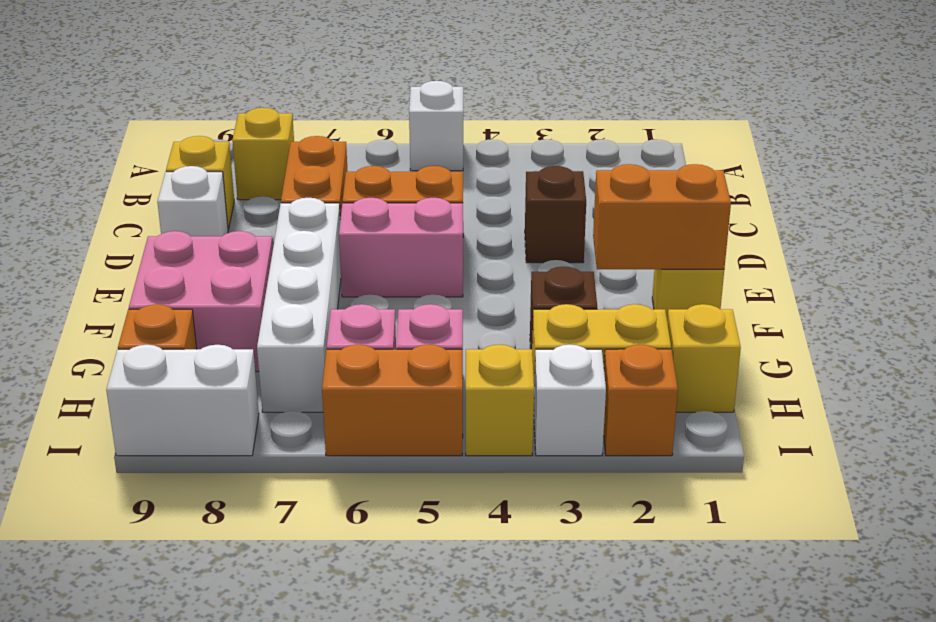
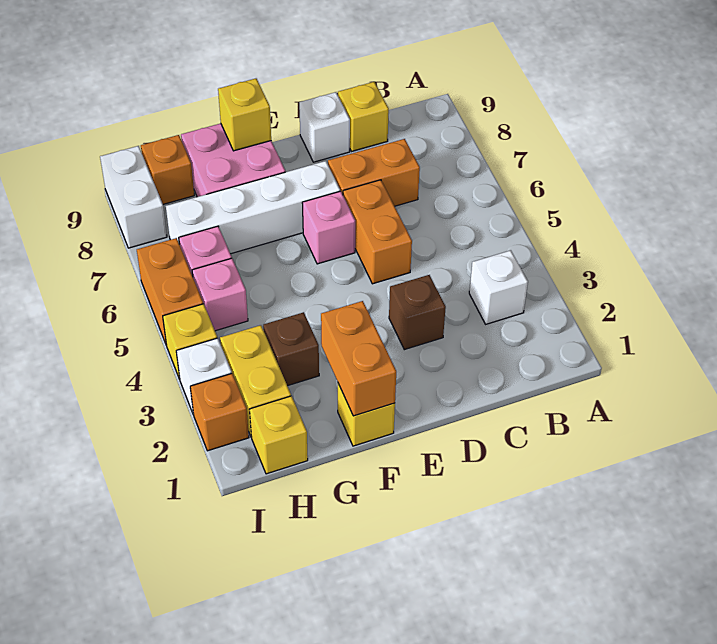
white 1x1 brick [409,81,463,171] -> white 1x1 brick moved to [469,250,528,324]
yellow 1x1 brick [232,108,294,200] -> yellow 1x1 brick moved to [218,79,271,151]
pink 1x2 brick [339,198,463,297] -> pink 1x1 brick [302,191,355,264]

